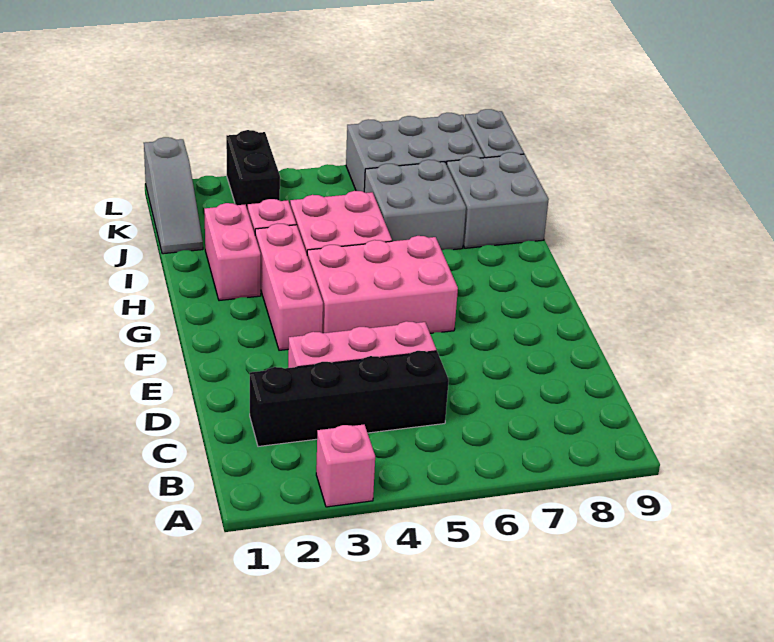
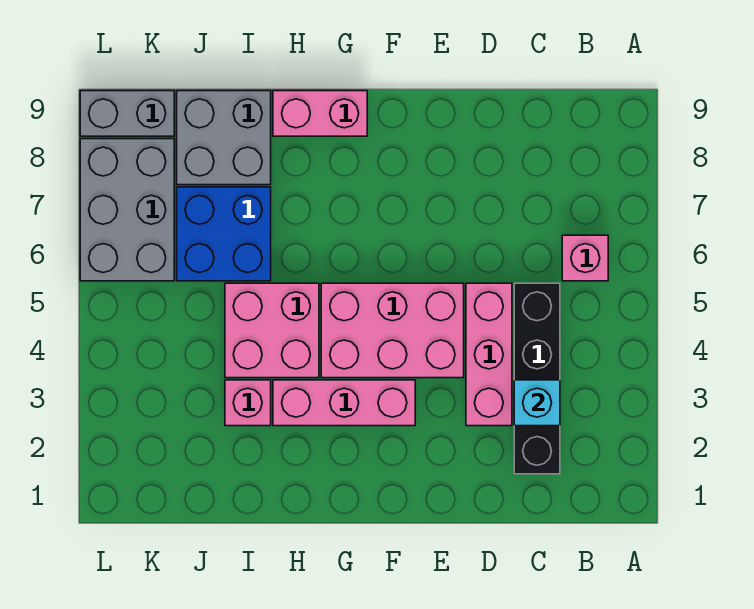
pink 1x1 brick [316,425,375,507] -> pink 1x1 brick moved to [562,235,608,281]
none -> cyan 1x1 brick [514,380,560,426]
pink 2x3 brick [307,236,458,333] -> pink 2x3 brick turned to [321,283,464,378]
pink 1x2 brick [204,203,261,301] -> pink 1x2 brick moved to [273,91,367,136]
grey 2x2 brick [364,160,466,250] -> blue 2x2 brick [177,187,271,281]
grey 1x3 slope [144,137,203,254] -> none
black 1x2 brick [226,130,280,210] -> none

